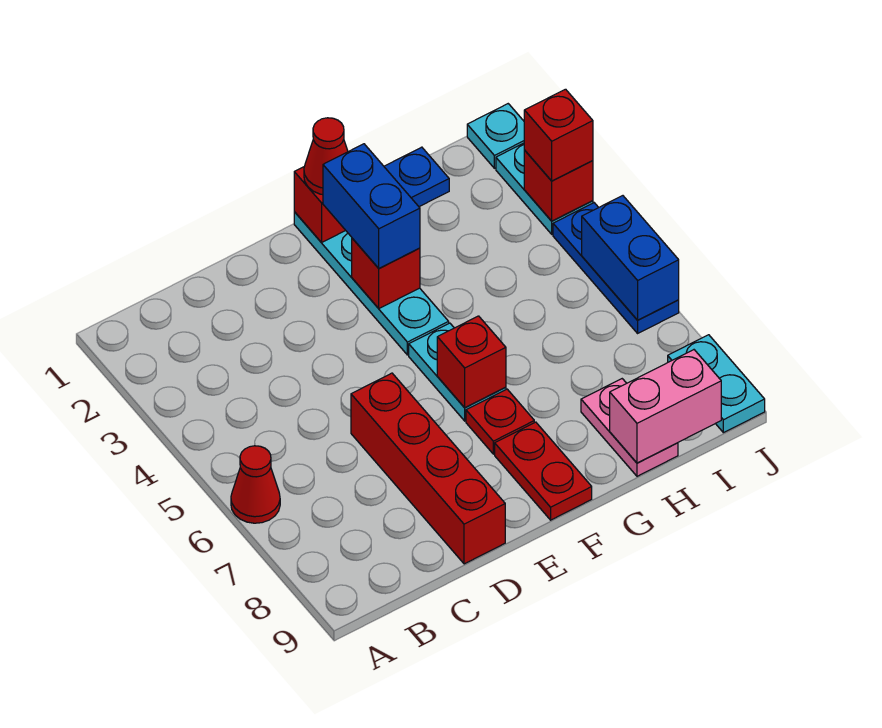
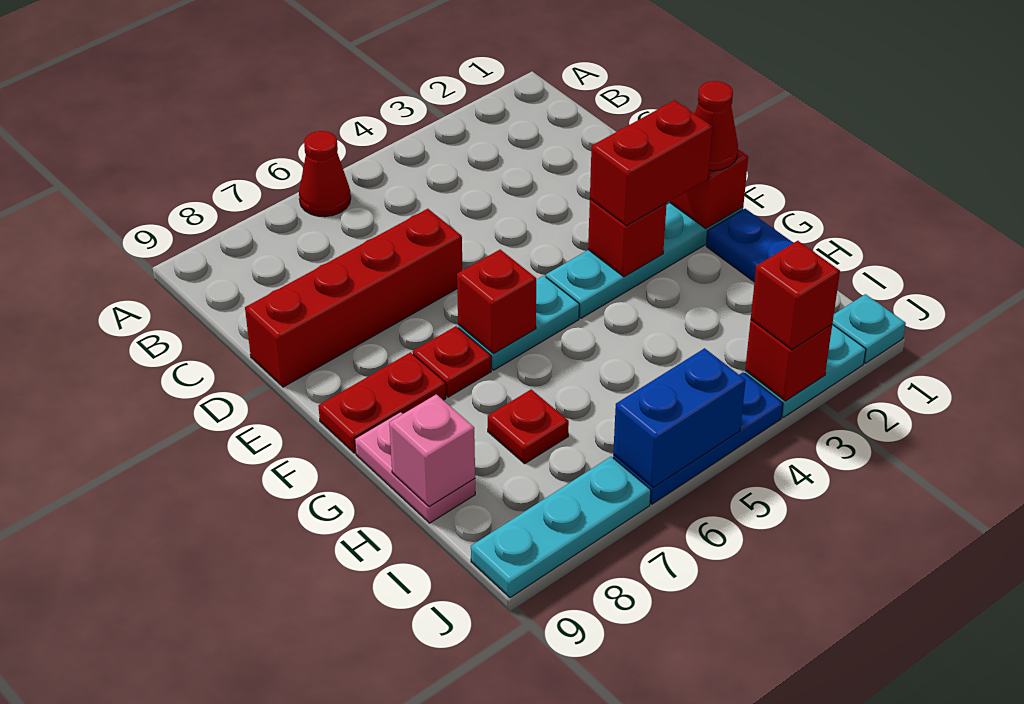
blue 1x2 brick [323,144,420,268] -> red 1x2 brick [590,100,712,226]
none -> red 1x1 plate [488,389,569,464]
pink 1x2 plate [581,379,678,476] -> pink 1x2 plate turned to [355,412,475,523]
pink 1x2 brick [610,350,721,463] -> pink 1x1 brick [389,394,475,506]
cyan 1x2 plate [668,335,765,433] -> cyan 1x3 plate [471,457,651,598]

